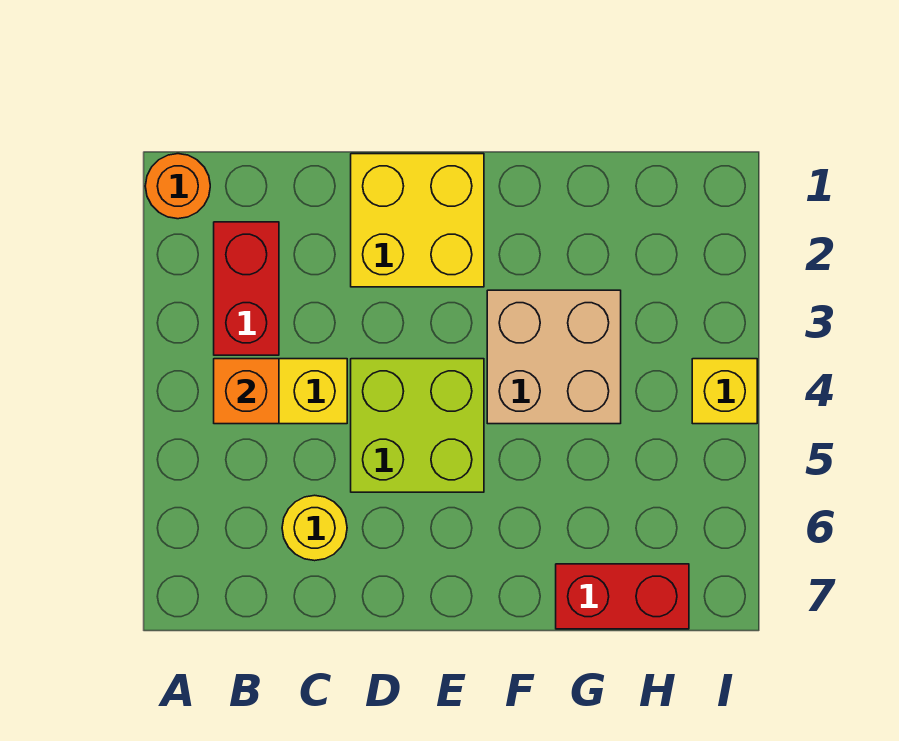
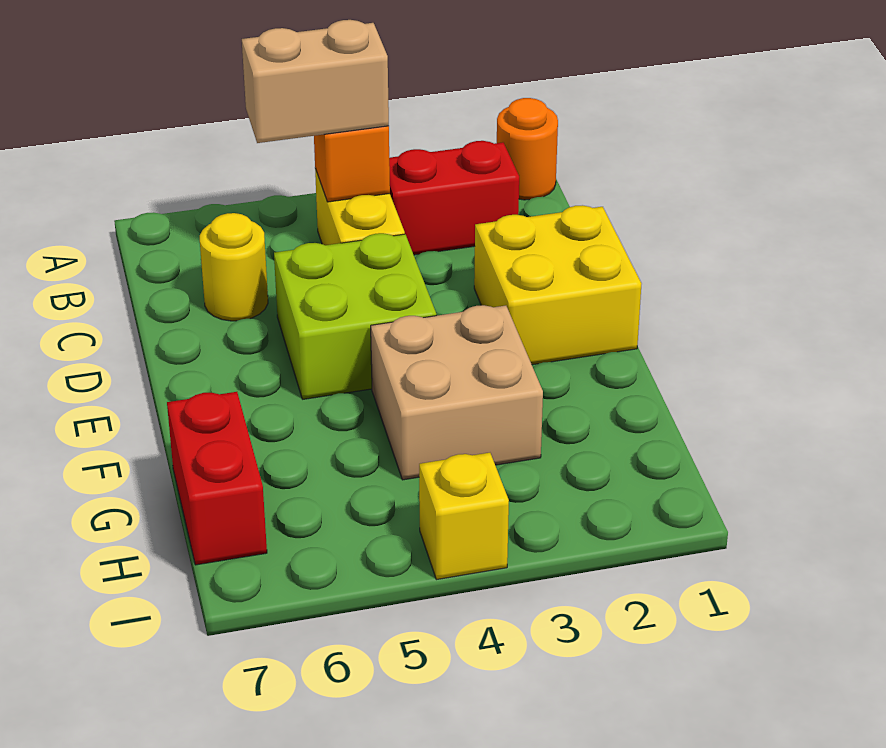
none -> tan 1x2 brick [242,20,389,143]

